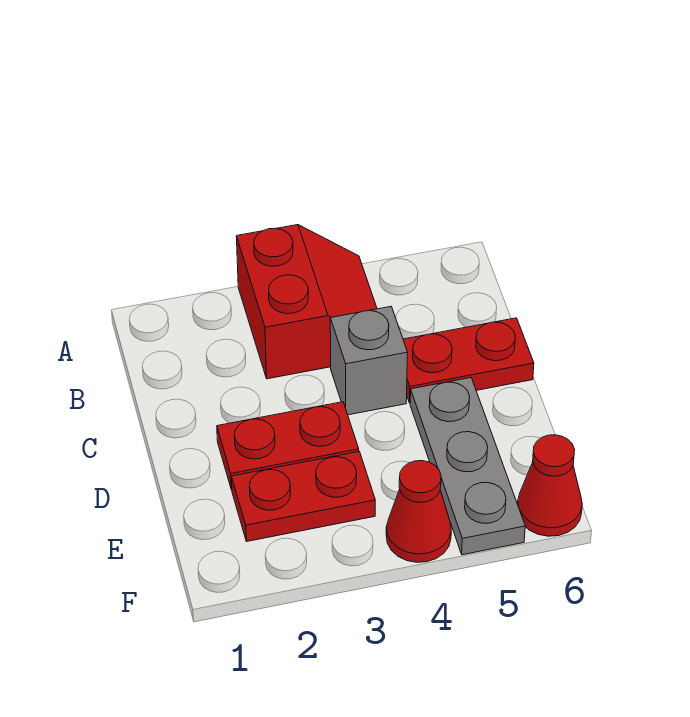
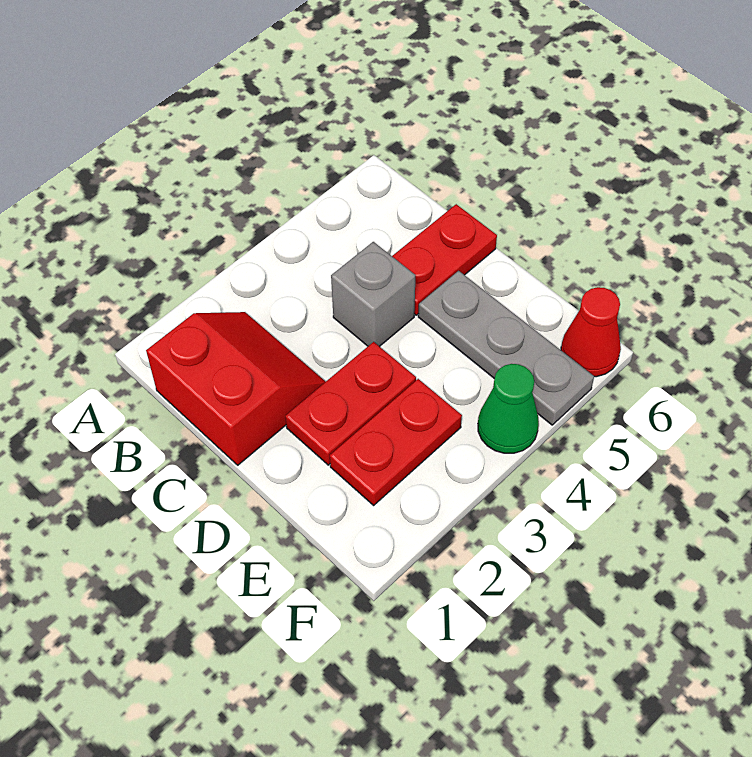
red 2x2 slope [236,225,377,379] -> red 2x2 slope moved to [146,312,326,465]
red 1x1 cone [386,461,451,562] -> green 1x1 cone [478,364,539,453]

